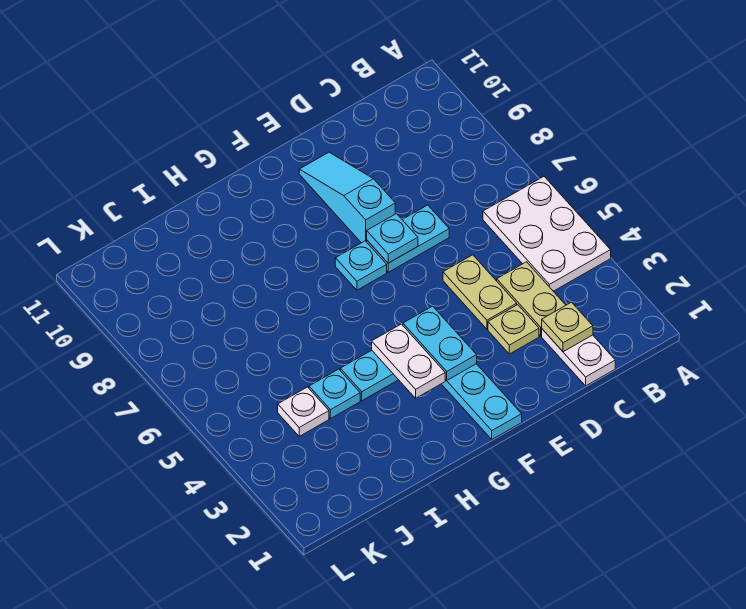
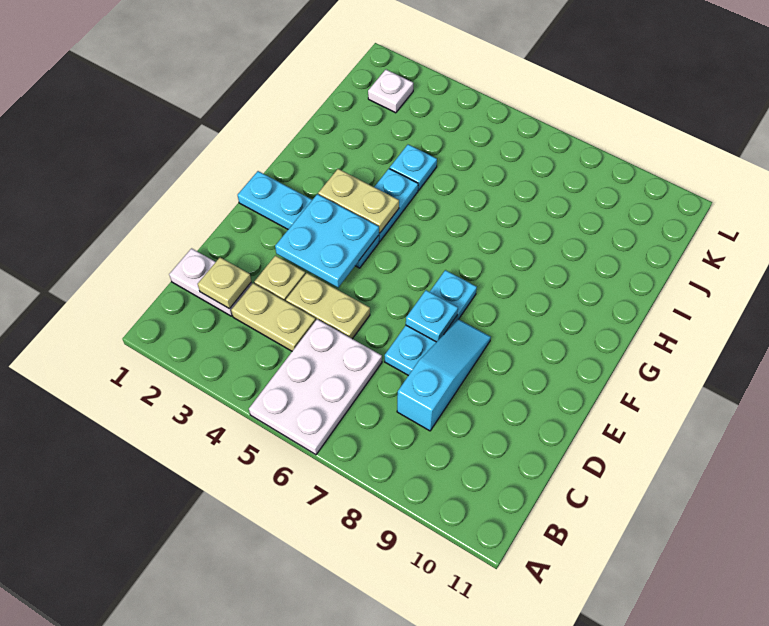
white 2x3 plate [483,177,611,291] -> white 2x3 plate turned to [249,319,382,455]
cyan 1x3 slope [299,152,395,243] -> cyan 1x3 slope turned to [397,319,491,431]
cyan 1x2 plate [403,306,477,380] -> cyan 2x2 plate [275,194,379,288]
white 1x2 plate [372,324,445,398] -> tan 1x2 plate [318,169,399,233]
white 1x1 plate [278,387,329,436] -> white 1x1 plate moved to [368,70,413,113]

